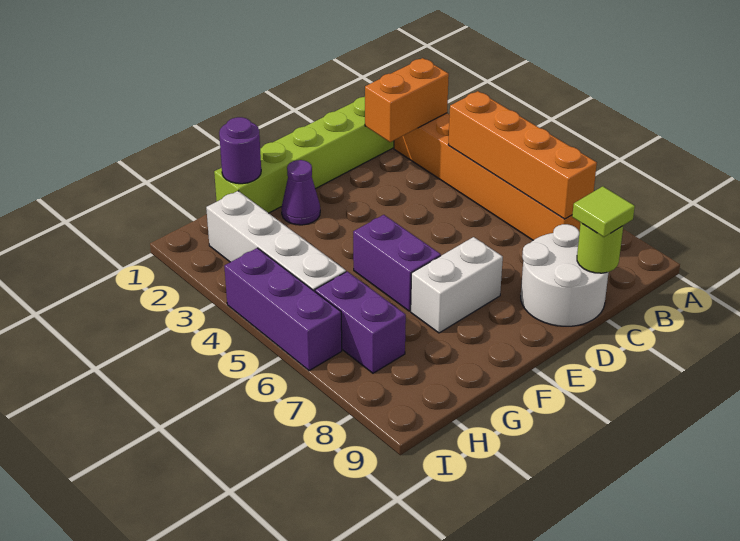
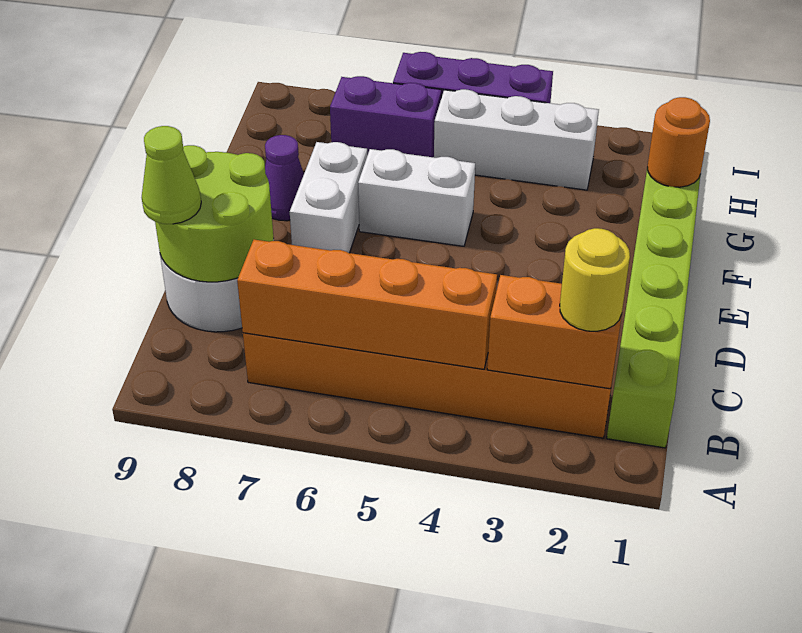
orange 1x2 brick [365,58,449,142] -> orange 1x2 brick turned to [487,275,622,389]
none -> yellow 1x1 round brick [560,228,630,331]
lime 1x1 round brick [577,223,623,273] -> lime 2x2 round brick [155,145,274,282]
lime 1x1 tile [572,186,635,237] -> lime 1x1 cone [142,126,201,224]
purple 1x1 cone [282,160,320,225] -> purple 1x1 cone moved to [265,135,304,221]
purple 1x2 brick [353,215,441,311] -> white 1x2 brick [358,149,475,246]
purple 1x1 round brick [219,117,261,184] -> orange 1x1 round brick [647,97,710,187]
white 1x4 brick [206,191,346,291] -> white 1x3 brick [434,89,599,190]

